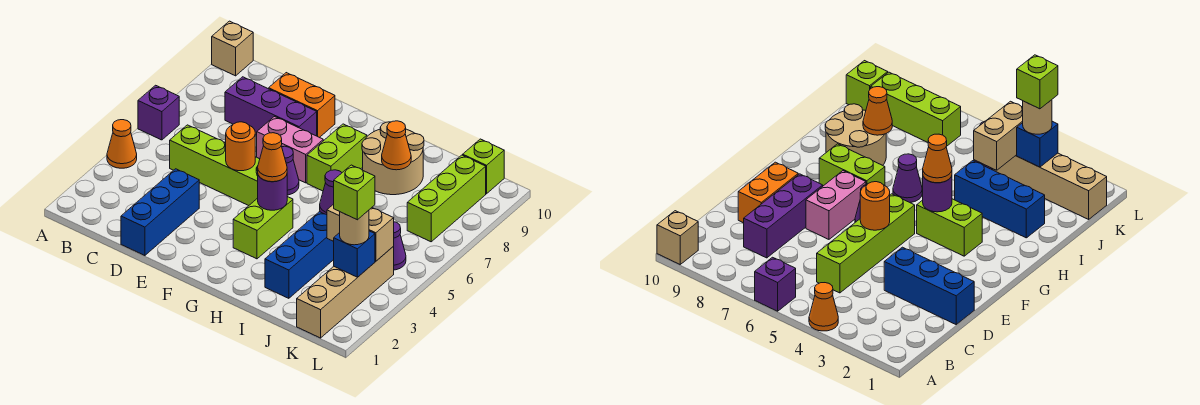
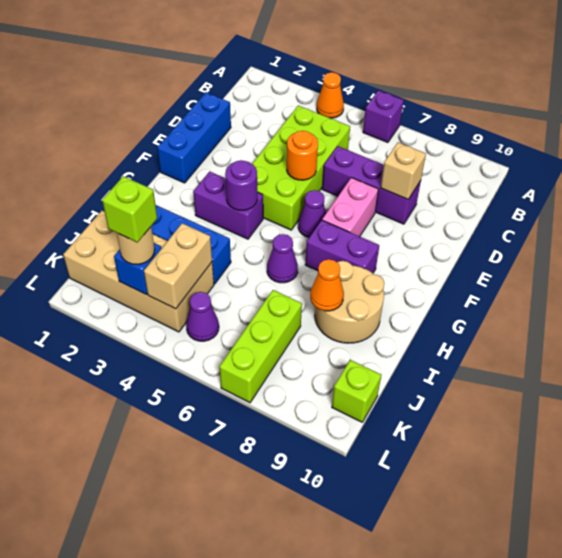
tan 1x1 brick [212,21,253,76] -> tan 1x1 brick moved to [381,142,426,199]
lime 1x4 brick [170,125,260,206] -> lime 2x4 brick [252,106,350,230]
purple 1x3 brick [225,77,317,136] -> purple 1x3 brick turned to [322,146,421,224]
blue 1x3 brick [121,169,199,256] -> blue 1x3 brick turned to [157,92,231,183]
orange 1x2 brick [269,73,335,138] -> none
lime 1x2 brick [233,197,293,259] -> purple 1x2 brick [193,172,263,239]
orange 1x1 cone [258,133,287,182] -> none
lime 1x2 brick [307,124,367,191] -> purple 1x2 brick [305,220,379,273]
tan 1x4 brick [297,247,394,338] -> tan 2x4 brick [63,211,214,332]
lime 1x3 brick [407,155,486,242] -> lime 1x3 brick turned to [219,290,302,403]

